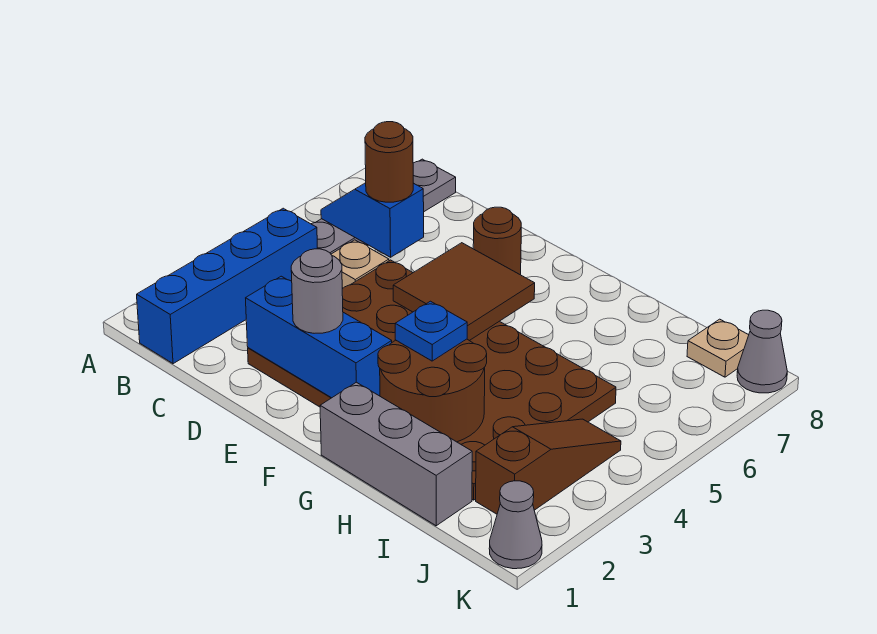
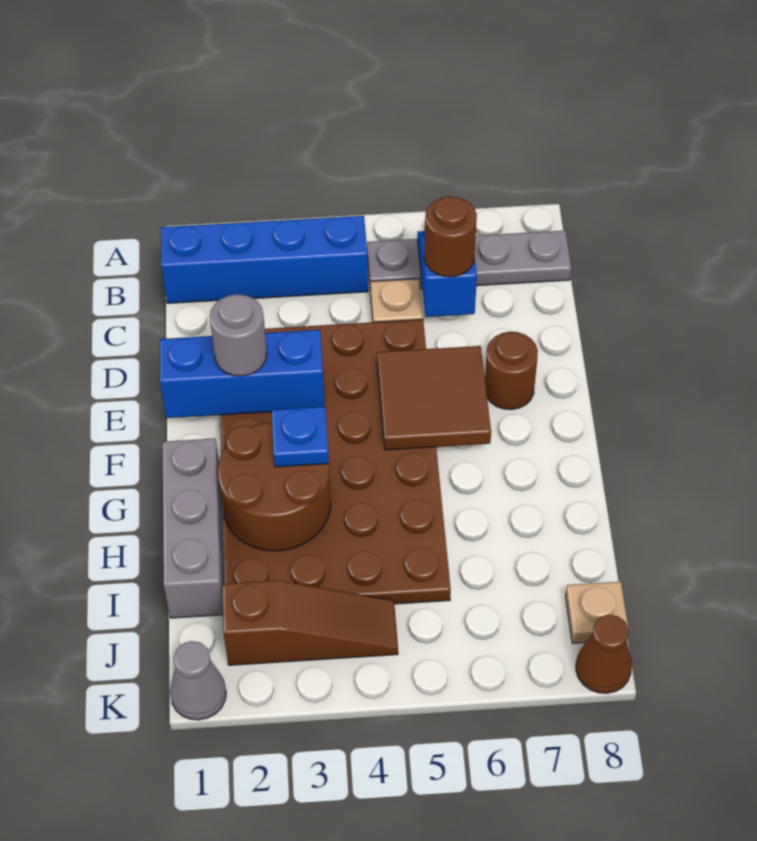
blue 1x3 brick [246,276,392,398] -> blue 1x3 brick turned to [160,330,325,418]
grey 1x1 cone [737,310,787,393] -> brown 1x1 cone [576,615,632,693]

